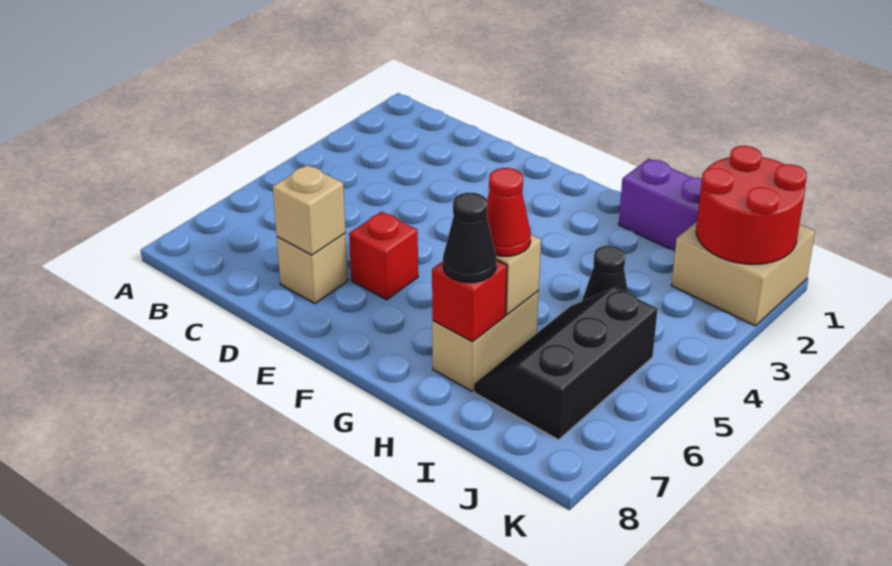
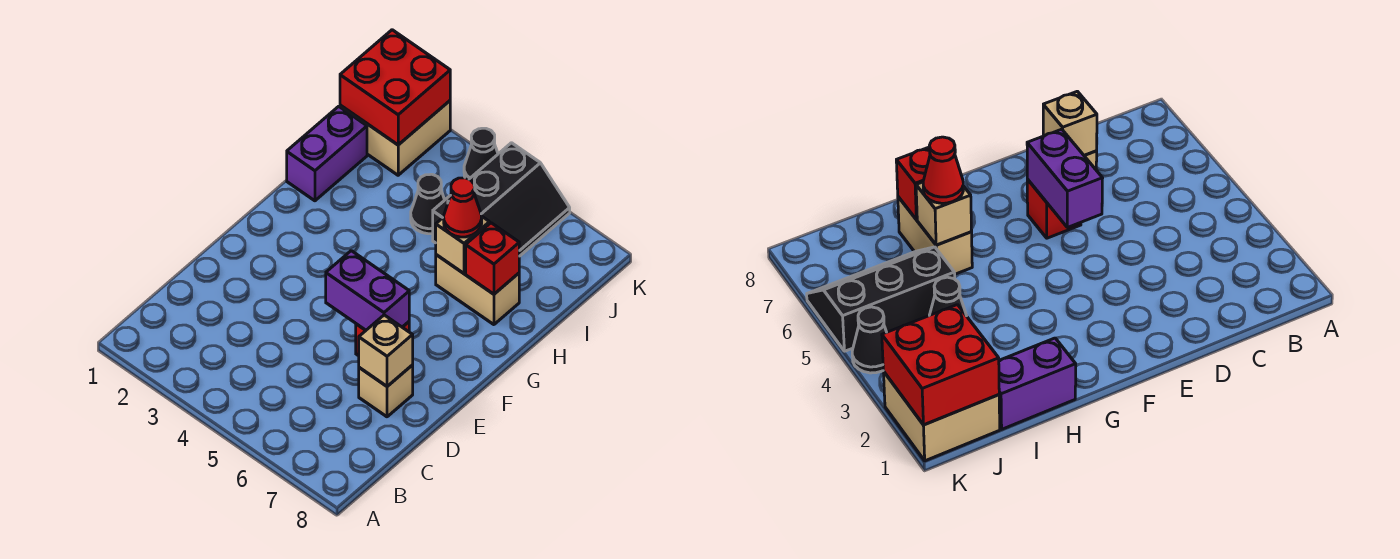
none -> purple 1x2 brick [326,251,409,330]
black 1x1 cone [443,193,496,283] -> black 1x1 cone moved to [464,128,498,179]
black 2x3 slope [474,287,658,440] -> black 2x3 slope turned to [433,143,570,256]
red 2x2 round brick [696,146,807,264] -> red 2x2 brick [340,30,450,145]

